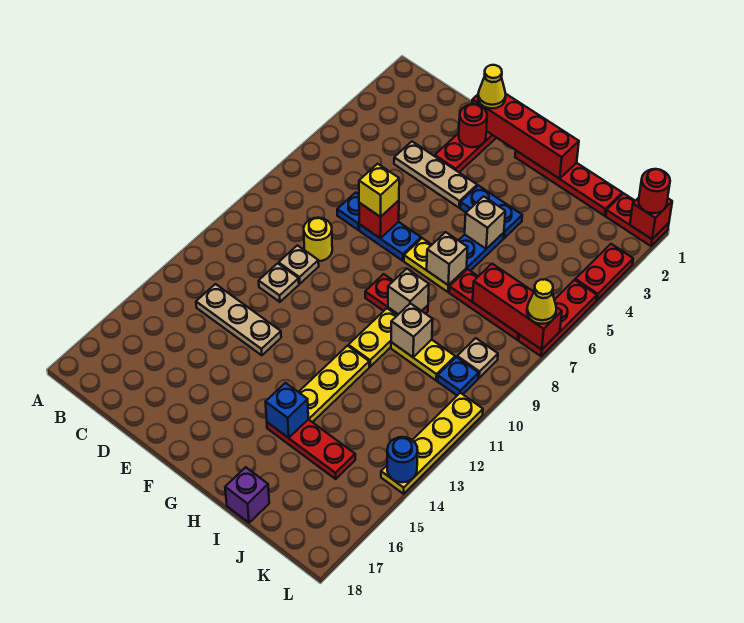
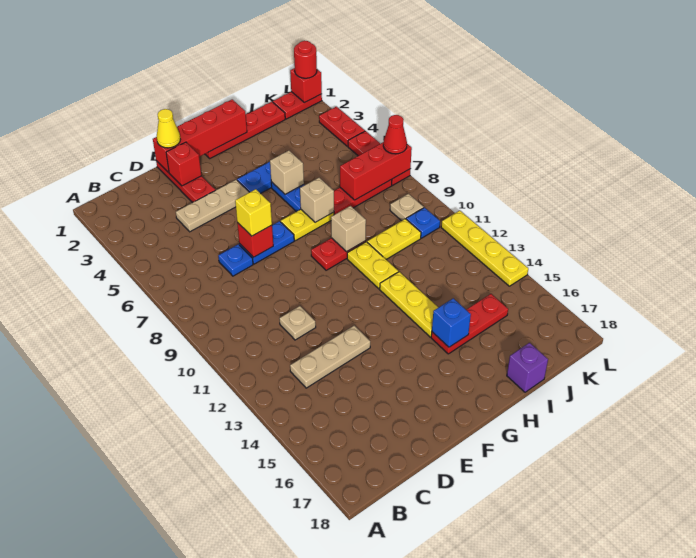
yellow 1x1 round brick [304,218,332,261] -> none
tan 1x1 plate [279,245,319,284] -> none
red 1x1 round brick [459,104,487,147] -> red 1x1 brick [166,142,201,186]
tan 1x1 brick [391,303,433,357] -> none
yellow 1x1 cone [527,279,556,324] -> red 1x1 cone [383,115,407,154]
blue 1x1 round brick [387,437,418,482] -> none

